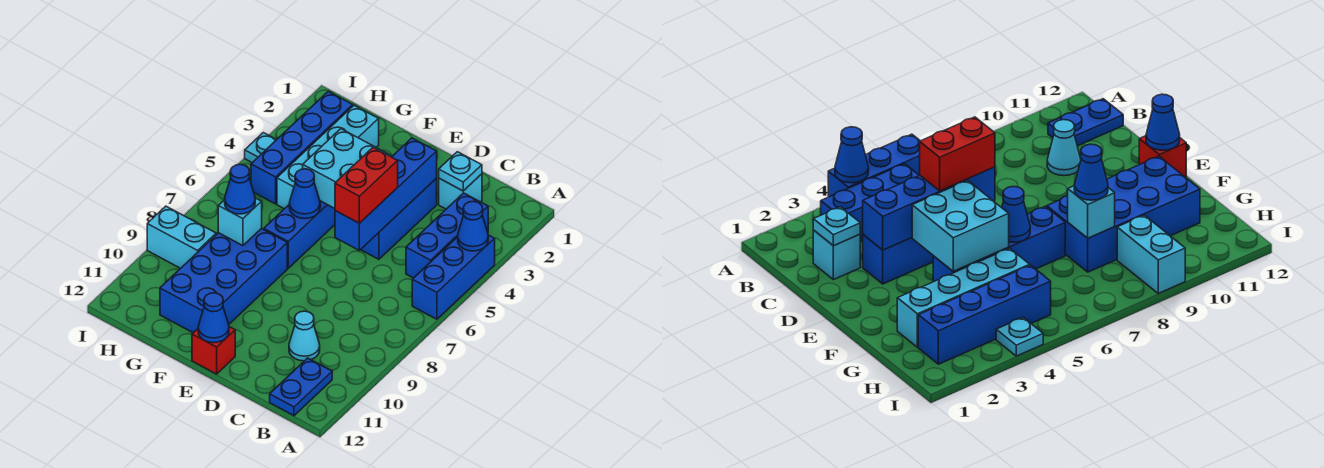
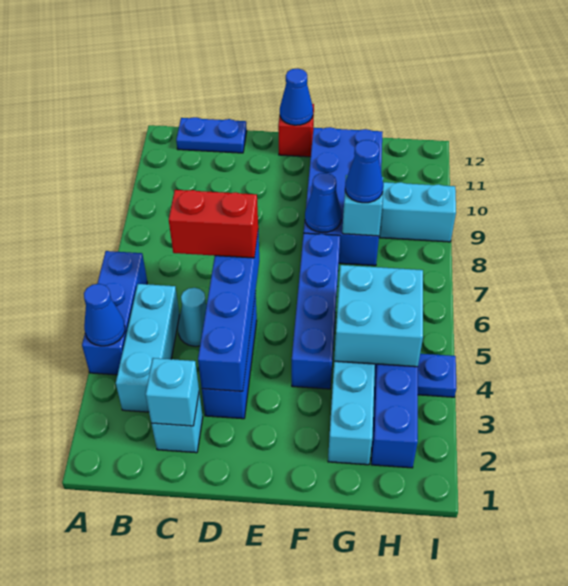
blue 1x3 brick [406,193,488,278] -> cyan 1x3 brick [116,284,179,412]
blue 1x2 plate [270,358,332,416] -> blue 1x2 plate turned to [176,117,247,153]
cyan 1x1 plate [439,152,482,191] -> cyan 1x1 brick [146,358,199,426]
cyan 1x1 cone [289,311,320,361] -> cyan 1x1 cone moved to [178,288,207,346]
red 1x2 brick [335,148,398,223] -> red 1x2 brick turned to [169,190,258,258]
cyan 2x2 brick [303,129,391,208] -> cyan 2x2 brick moved to [334,265,423,367]
blue 1x1 cone [289,169,320,219] -> blue 1x1 cone moved to [305,173,342,233]
cyan 1x1 plate [245,133,276,163] -> blue 1x1 plate [418,354,457,397]

